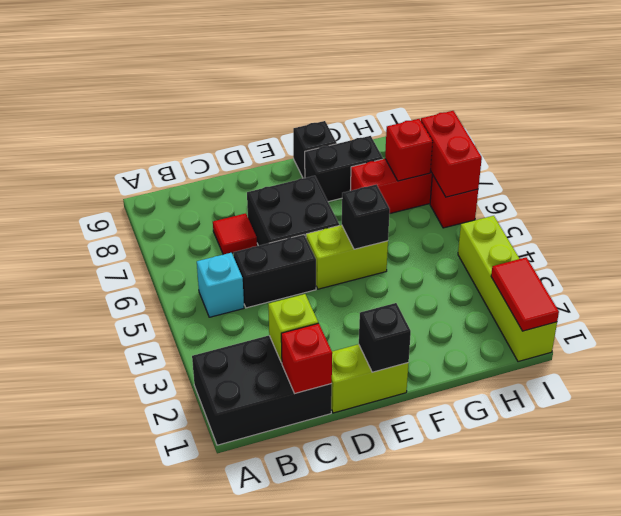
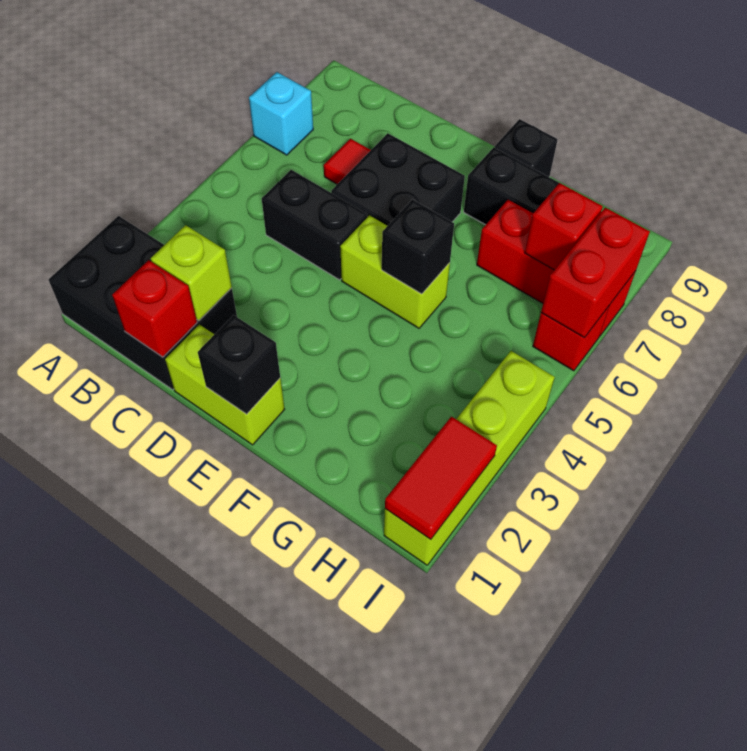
cyan 1x1 brick [197,253,244,317] -> cyan 1x1 brick moved to [249,72,313,155]

